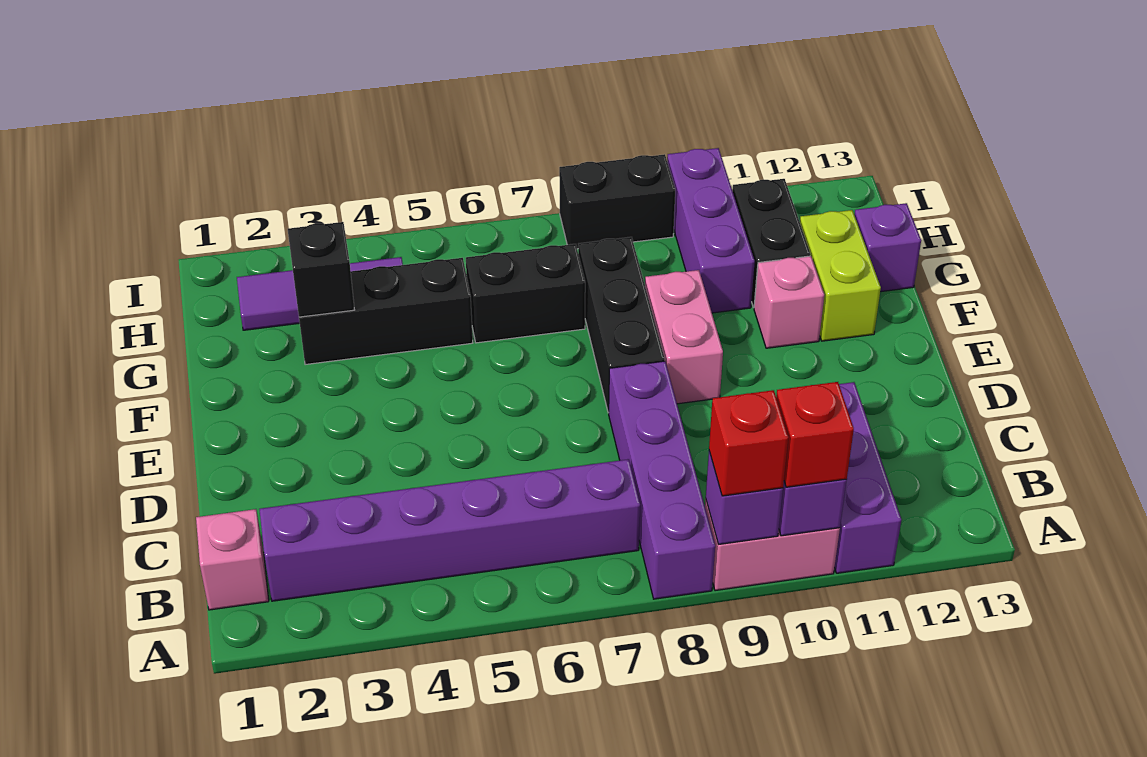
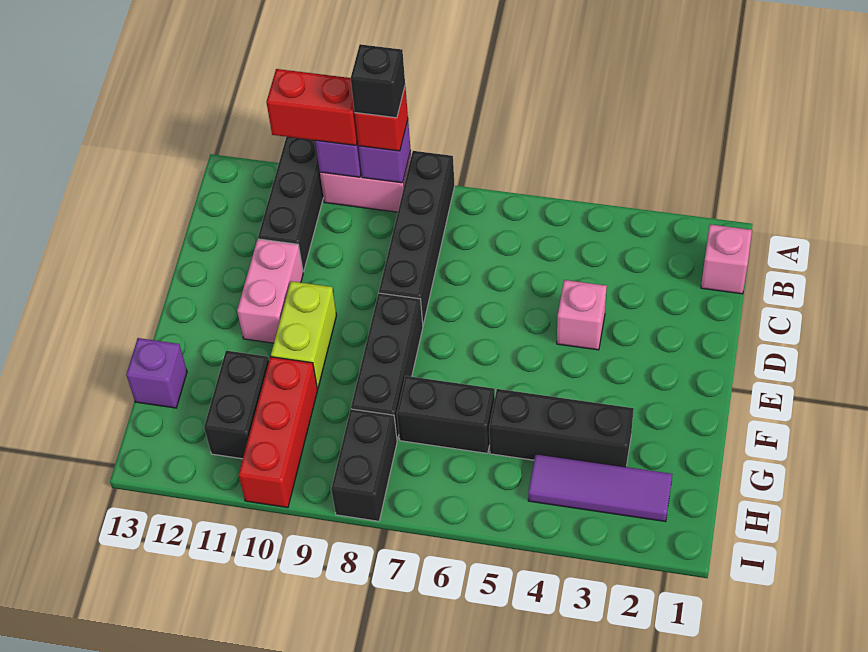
purple 1x4 brick [609,361,715,599] -> black 1x4 brick [379,151,455,324]
red 1x1 brick [776,382,854,487] -> red 1x2 brick [266,69,358,145]
purple 1x3 brick [834,382,901,573] -> black 1x3 brick [258,137,323,272]
purple 1x6 brick [259,459,640,601] -> none
pink 1x2 brick [645,270,723,404] -> pink 1x2 brick moved to [237,239,303,343]
pink 1x1 brick [754,256,824,348] -> pink 1x1 brick moved to [557,280,607,350]
lime 1x2 brick [800,210,881,341] -> lime 1x2 brick moved to [271,281,336,389]
black 1x1 brick [288,222,354,317] -> black 1x1 brick moved to [351,44,405,118]
purple 1x3 brick [667,148,755,313] -> red 1x3 brick [239,357,318,508]
black 1x2 brick [559,154,675,249] -> black 1x2 brick turned to [331,409,397,521]

